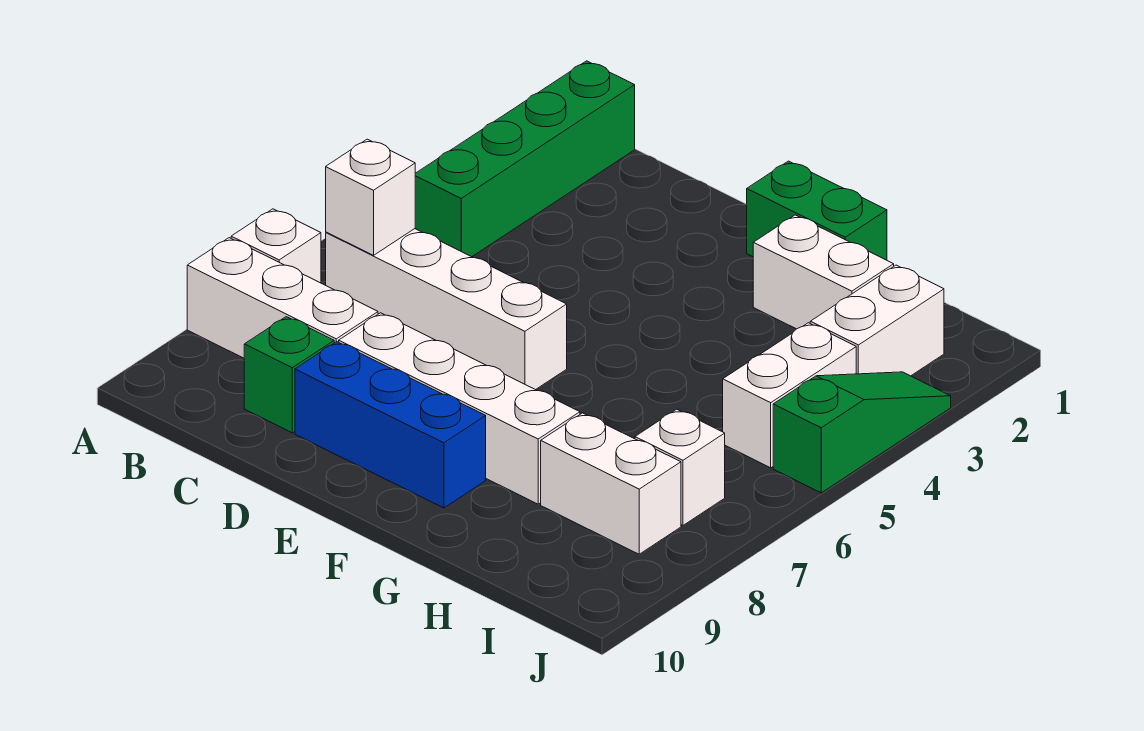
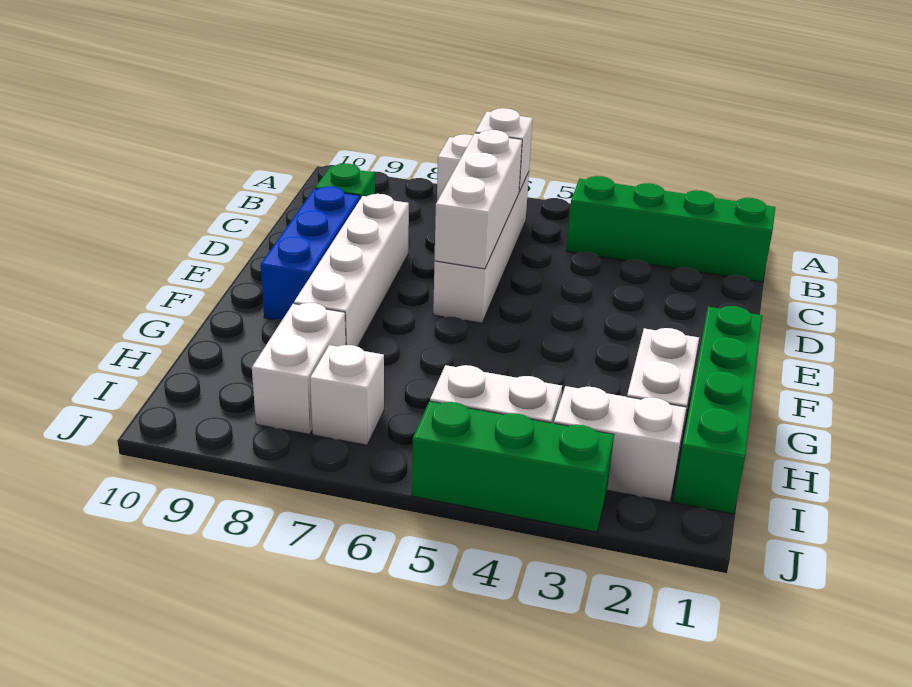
white 1x3 brick [187,238,378,358] -> white 1x3 brick moved to [434,130,522,269]
green 1x2 brick [747,161,887,260] -> green 1x4 brick [673,306,762,514]
green 1x3 slope [773,372,951,493] -> green 1x3 brick [412,401,614,532]

